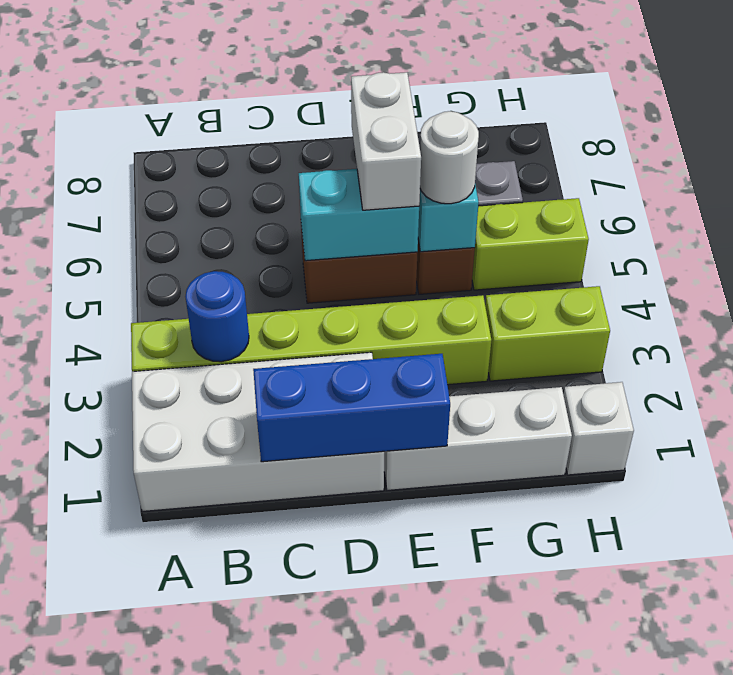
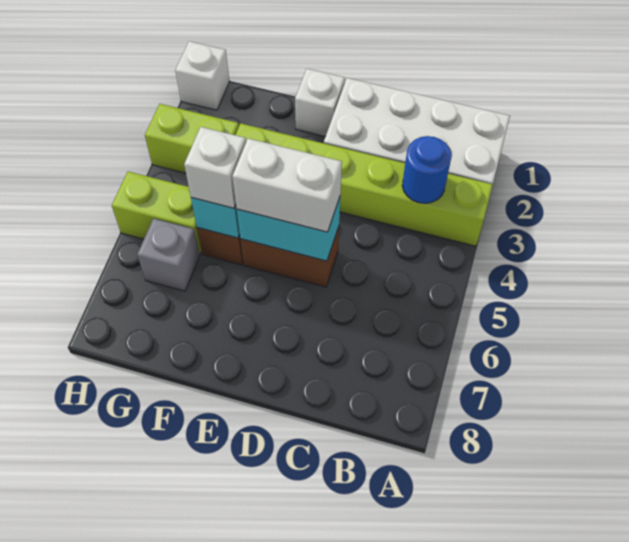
blue 1x3 brick [253,354,450,462] -> none
white 1x3 brick [384,387,572,490] -> white 1x1 brick [295,69,345,136]
white 1x2 brick [351,72,421,210] -> white 1x2 brick turned to [232,138,342,232]
white 1x1 round brick [420,111,479,204] -> white 1x1 brick [184,127,246,208]

